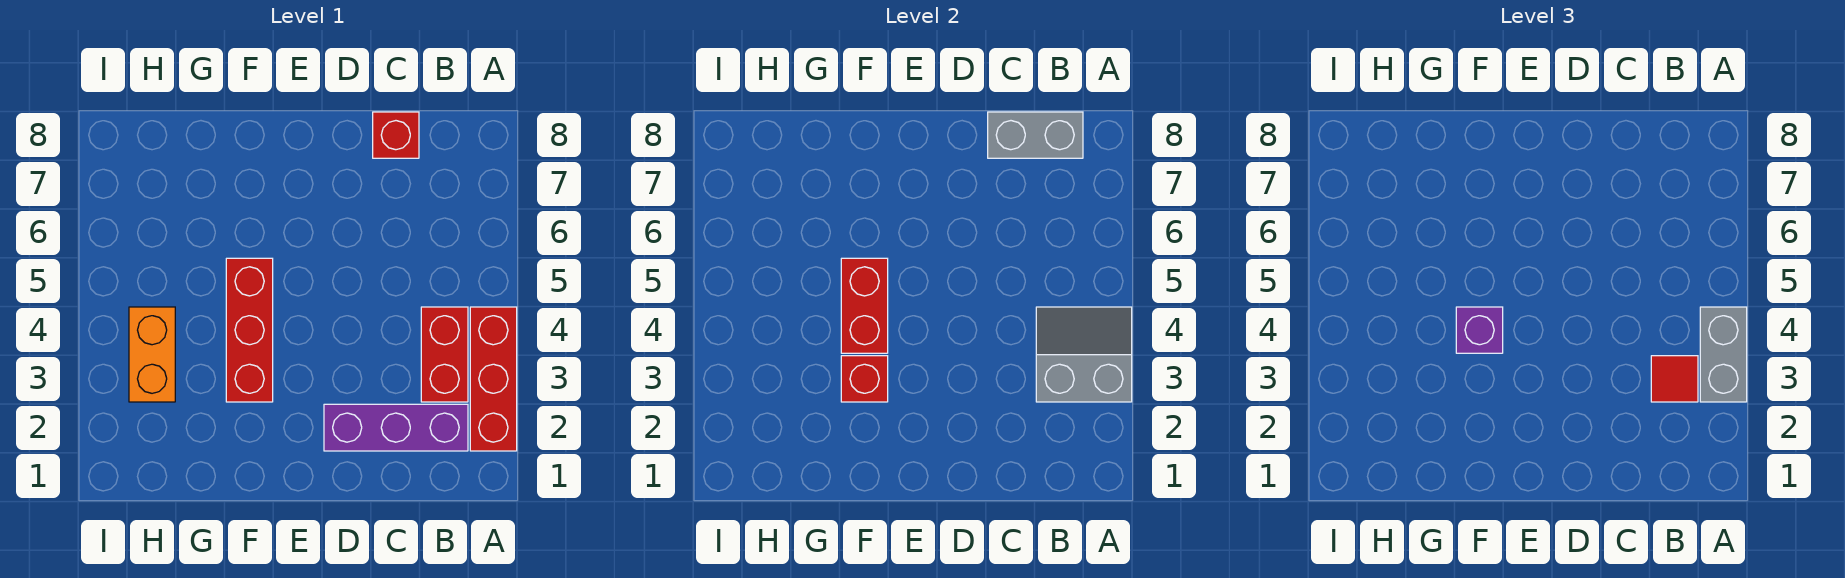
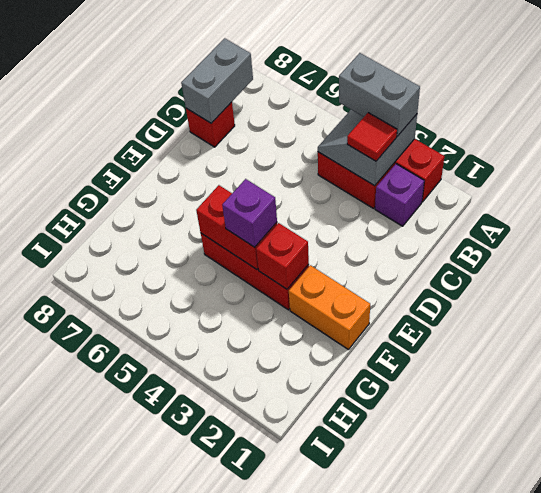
purple 1x3 brick [324,404,468,451] -> purple 1x1 brick [375,164,424,226]
orange 1x2 brick [129,307,175,402] -> orange 1x2 brick moved to [289,265,370,350]

